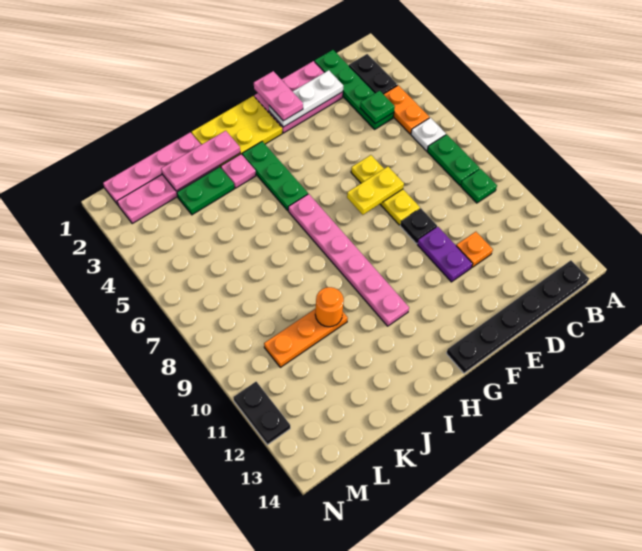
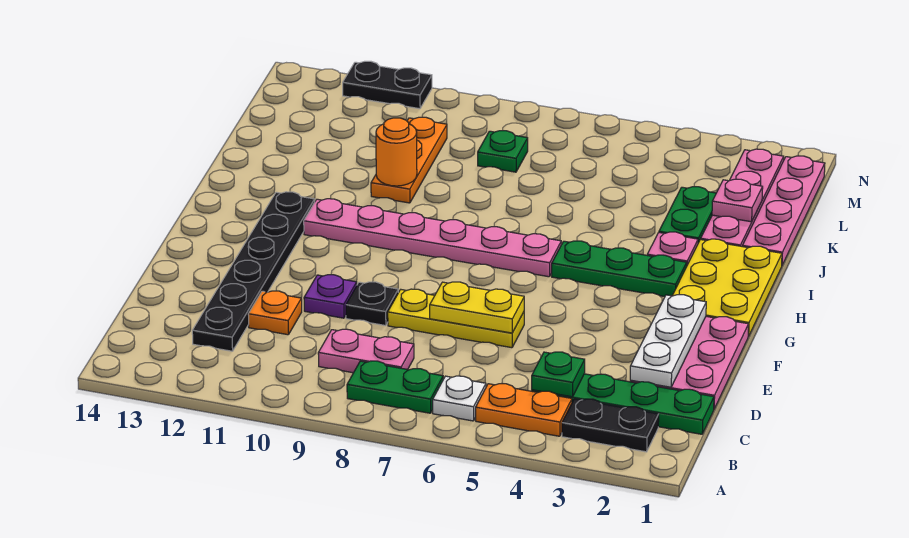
green 1x1 plate [461,169,497,203] -> green 1x1 plate moved to [478,131,528,172]
black 1x6 plate [446,260,589,373] -> black 1x6 plate moved to [192,192,315,351]
yellow 1x2 plate [347,167,404,215] -> yellow 1x2 plate turned to [430,282,524,333]
purple 1x2 plate [417,227,472,282] -> purple 1x1 plate [304,275,357,318]
pink 1x2 plate [254,71,303,121] -> pink 1x2 plate moved to [318,329,414,373]
pink 1x3 plate [161,131,240,191] -> pink 1x1 plate [712,179,763,222]

